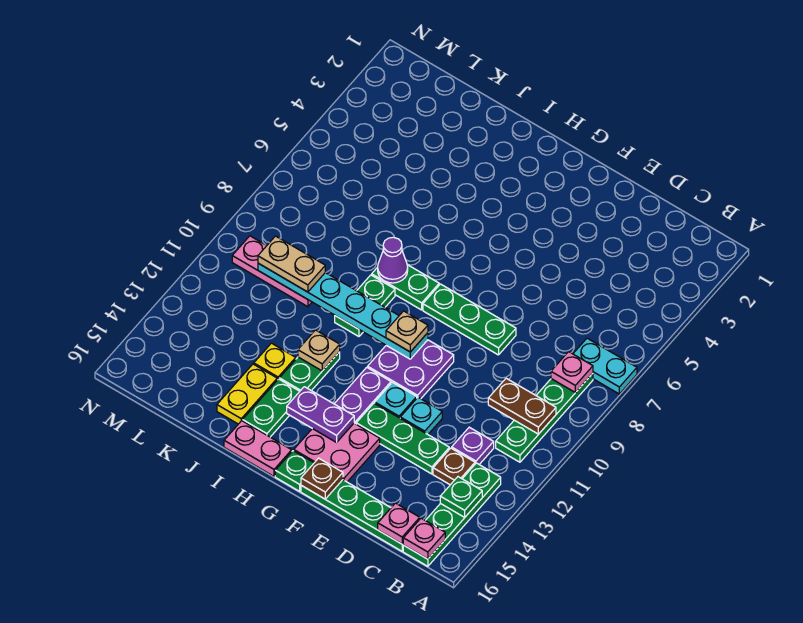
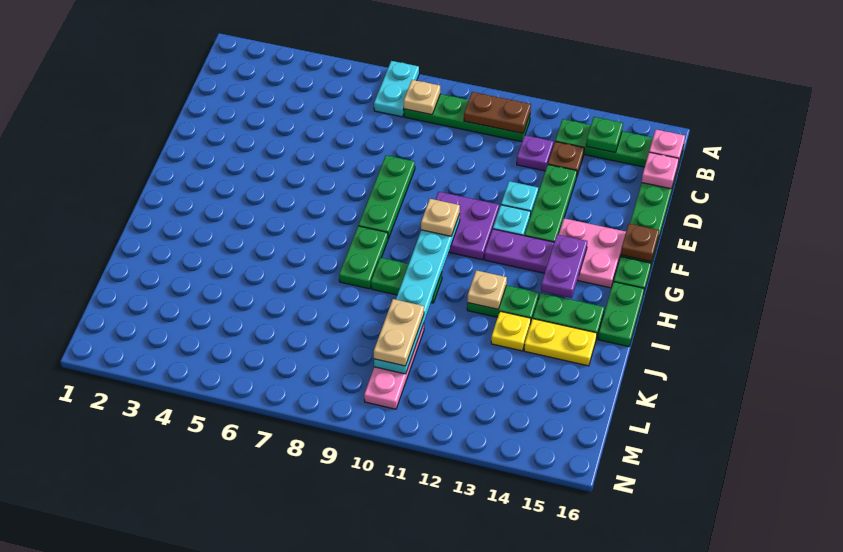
pink 1x1 plate [551,352,593,393] -> tan 1x1 plate [404,80,440,115]
brown 1x2 plate [488,378,556,434] -> brown 1x2 plate turned to [464,92,531,133]
pink 1x2 plate [224,421,292,476] -> green 1x2 plate [598,282,644,347]
purple 1x1 cone [378,237,408,283] -> none

